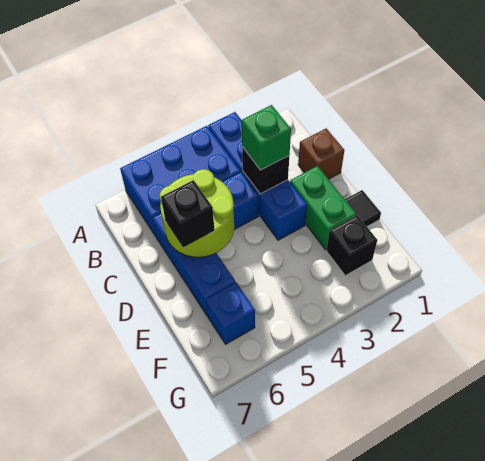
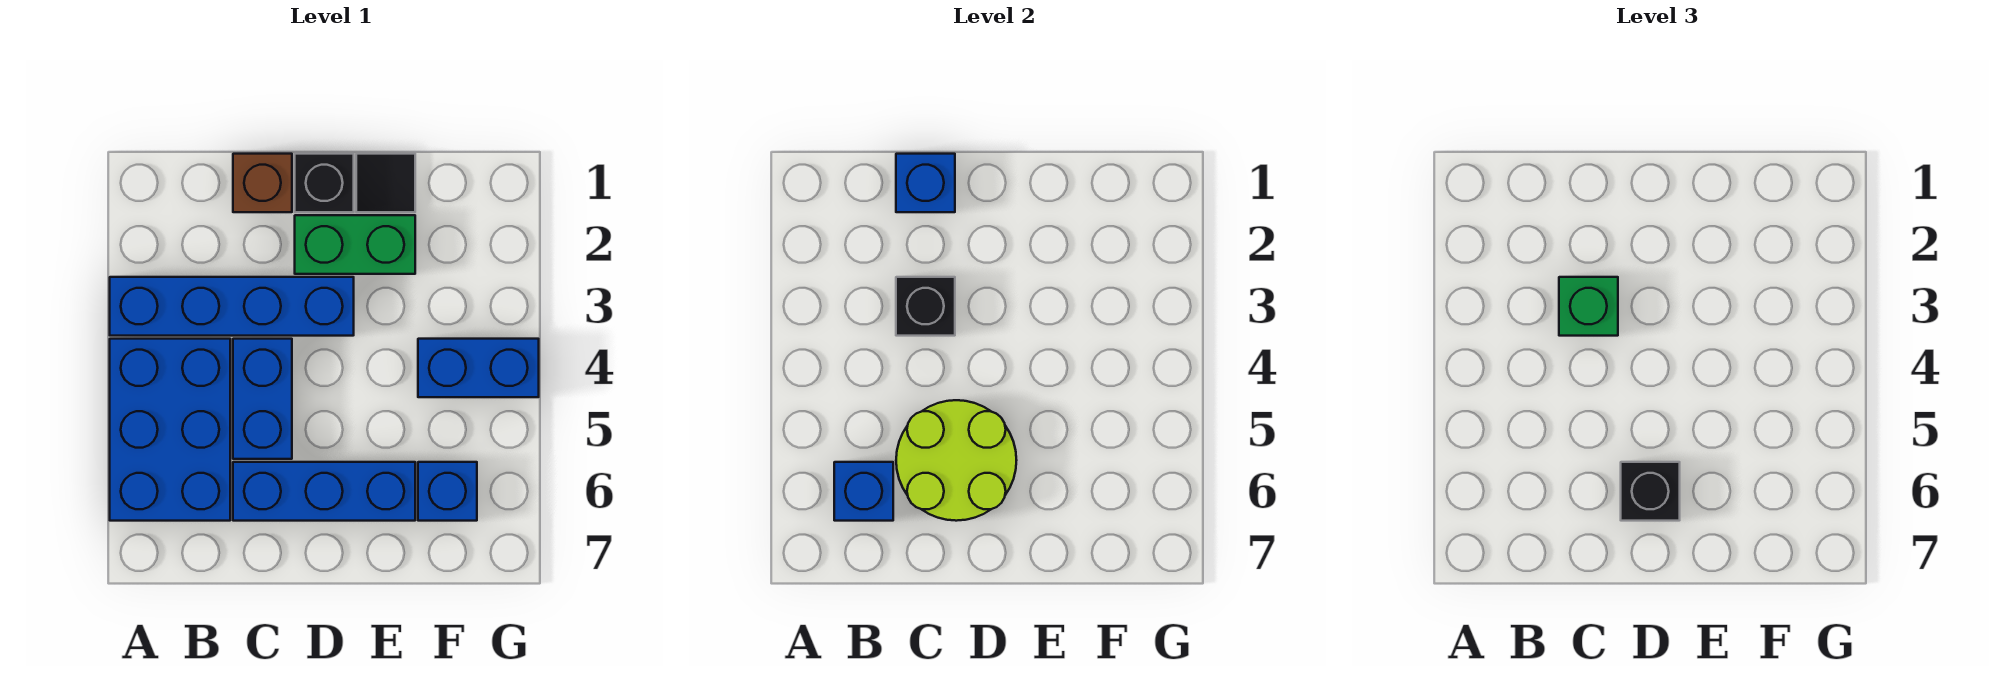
none -> blue 1x1 brick [834,462,893,521]
none -> blue 1x1 brick [896,154,955,212]
black 1x1 brick [327,215,377,276] -> black 1x1 brick moved to [295,154,354,212]
none -> blue 1x2 brick [418,339,539,397]

